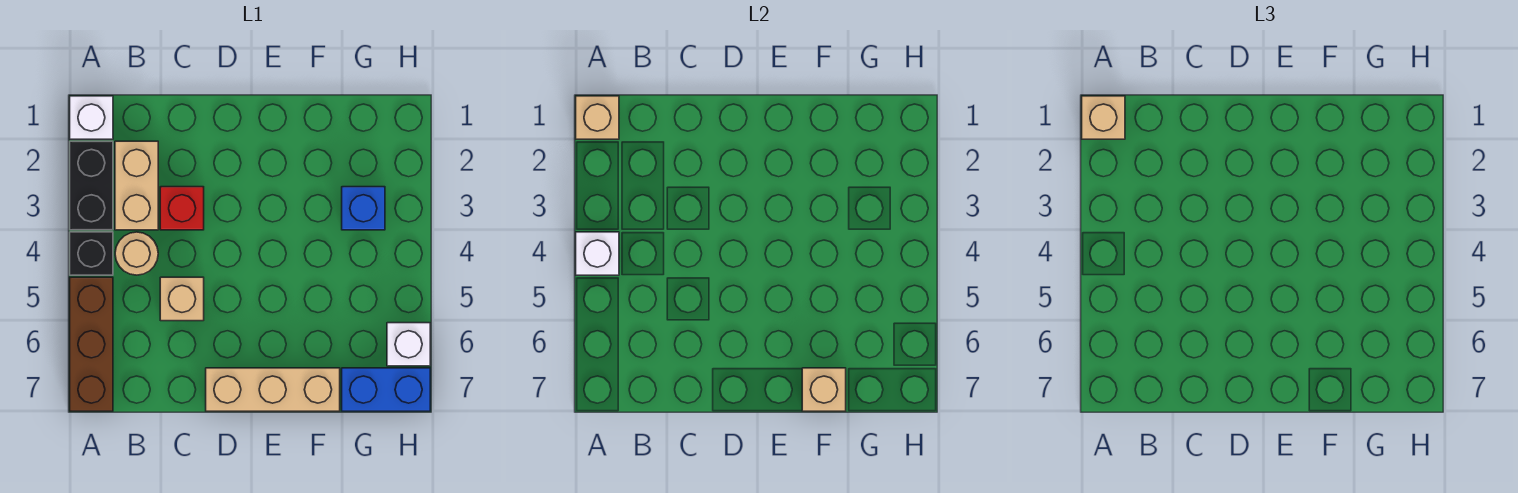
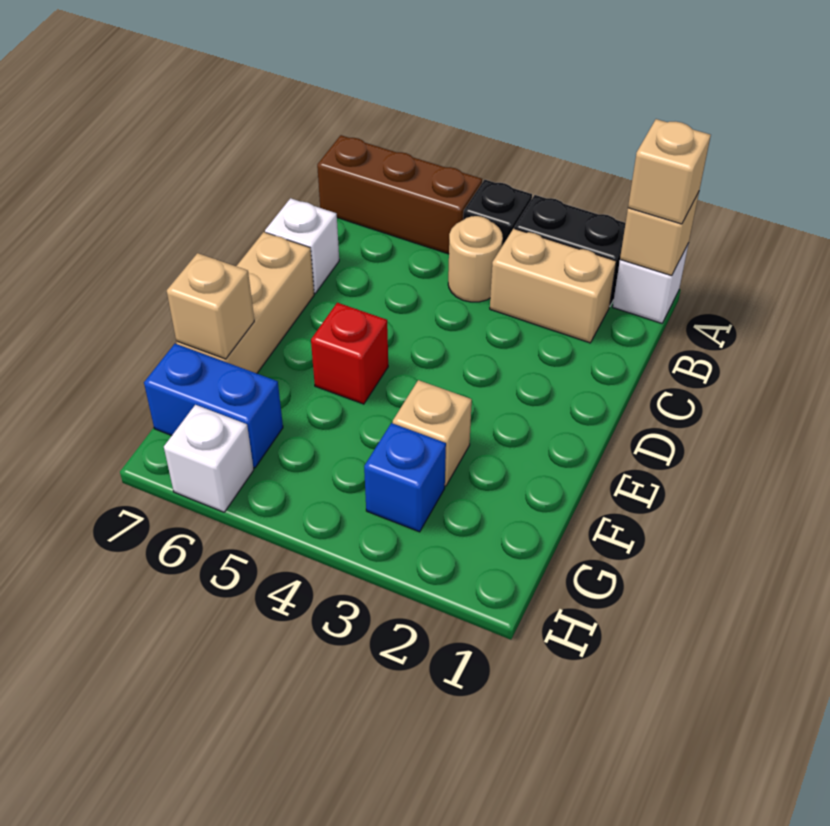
white 1x1 brick [576,232,619,275] -> white 1x1 brick moved to [265,198,339,293]
red 1x1 brick [160,187,204,230] -> red 1x1 brick moved to [311,303,388,404]
tan 1x1 brick [160,277,204,321] -> tan 1x1 brick moved to [393,380,472,486]
blue 1x2 brick [342,368,430,411] -> blue 1x2 brick turned to [144,344,283,468]

